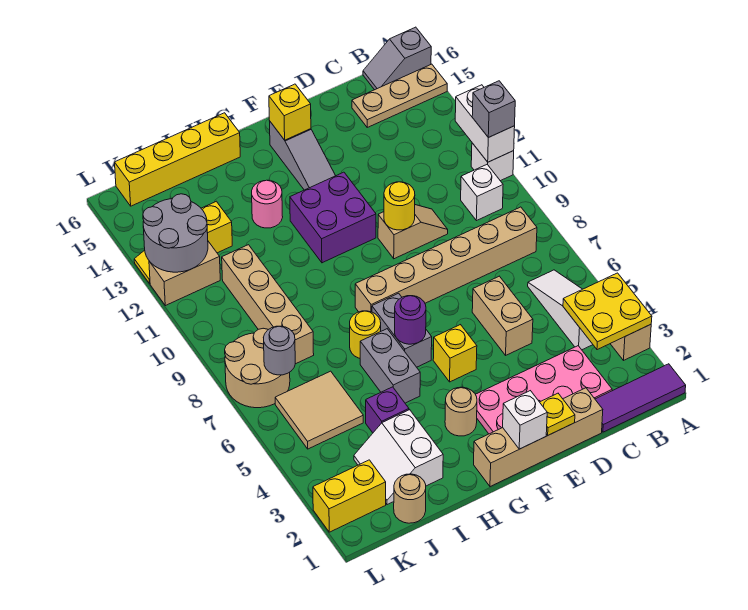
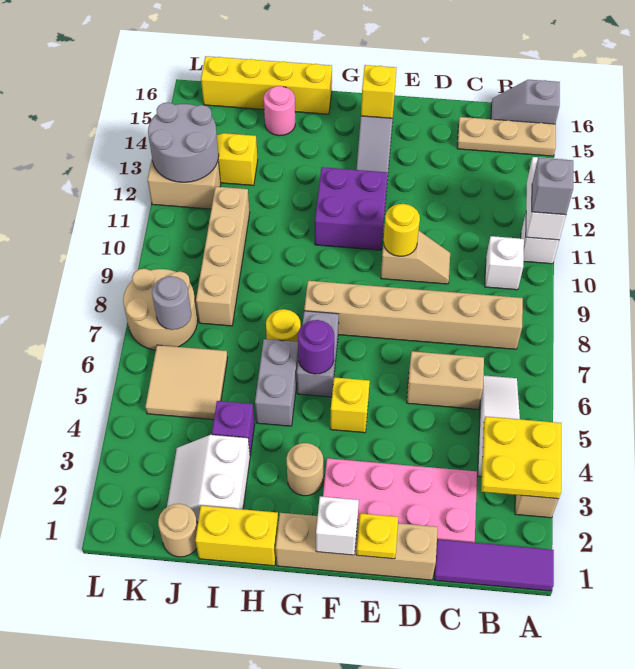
tan 1x2 brick [472,276,533,355] -> tan 1x2 brick turned to [407,351,484,409]
pink 1x1 round brick [252,180,283,228] -> pink 1x1 round brick moved to [264,86,295,136]
yellow 1x2 brick [313,460,386,532] -> yellow 1x2 brick moved to [195,506,279,566]

